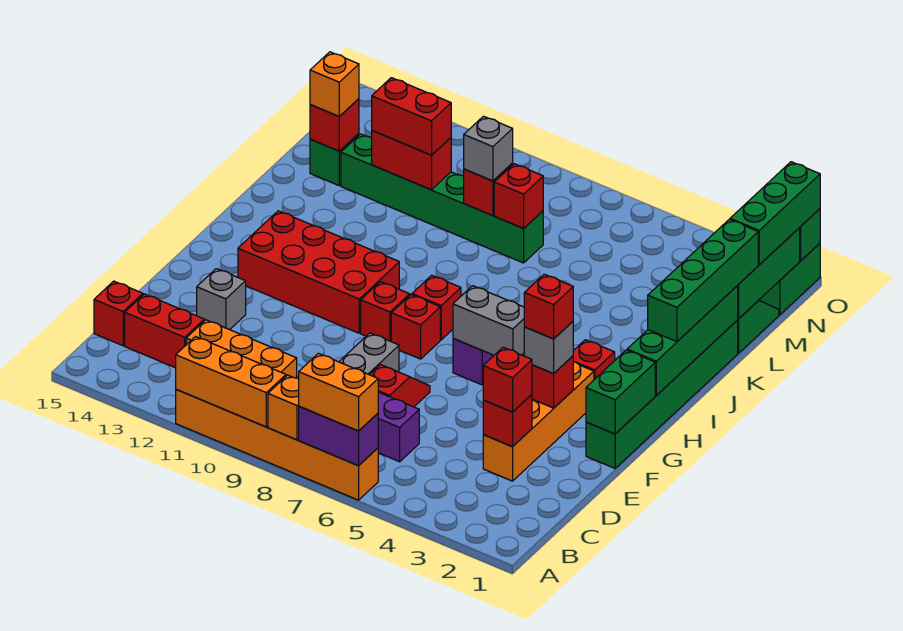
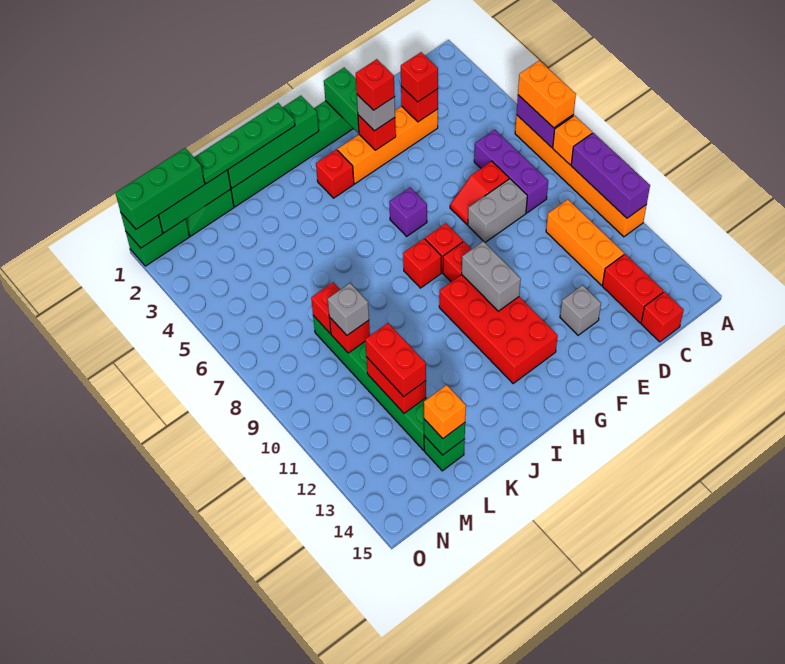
orange 1x3 brick [176,337,286,427] -> purple 1x3 brick [571,133,650,218]
green 1x2 brick [586,350,655,434] -> green 1x2 brick turned to [324,68,359,133]
grey 1x2 brick [453,286,524,355] -> grey 1x2 brick moved to [462,241,521,311]
green 1x4 brick [648,219,758,342] -> green 1x4 plate [194,103,295,184]
red 1x1 brick [310,99,359,151] -> green 1x1 brick [424,419,465,455]

